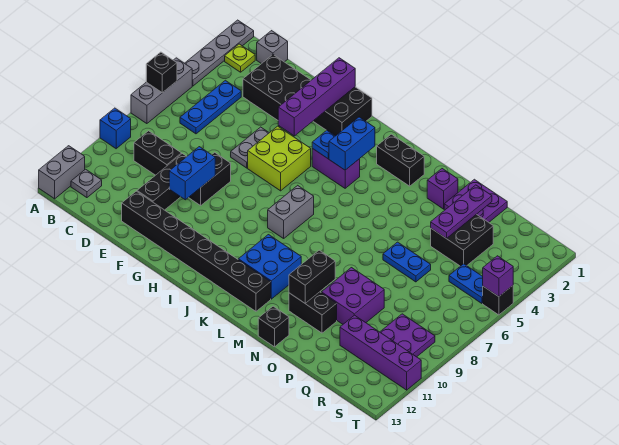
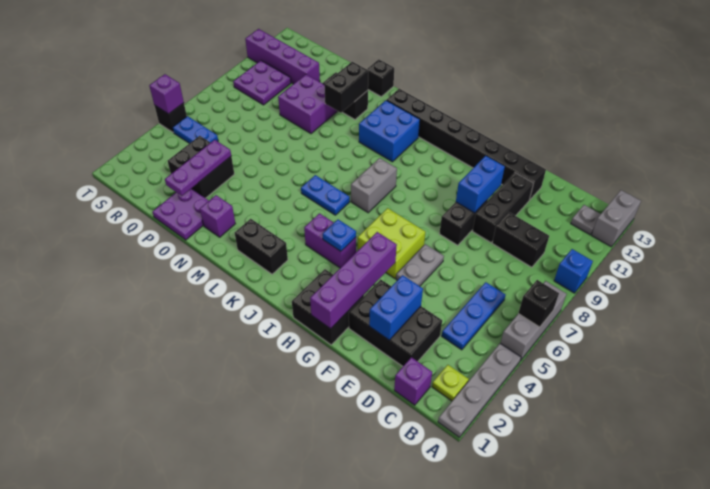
grey 1x1 brick [257,31,288,64] -> purple 1x1 brick [394,357,432,405]
blue 1x2 brick [329,117,375,170] -> blue 1x2 brick moved to [369,275,423,340]
blue 1x2 plate [383,242,431,282] -> blue 1x2 plate moved to [301,175,350,215]

